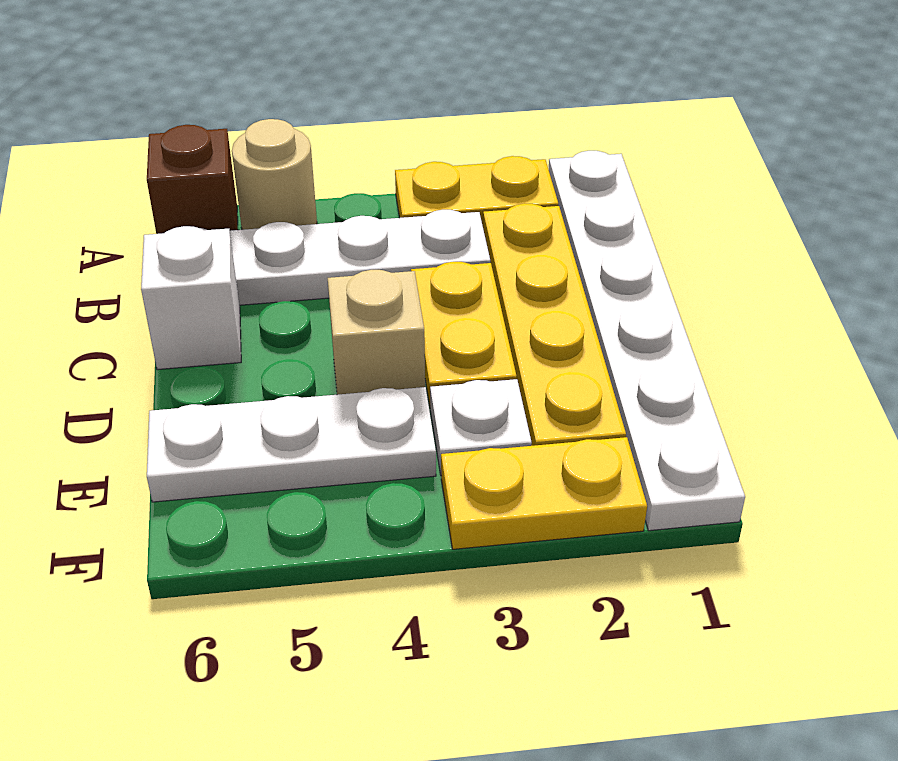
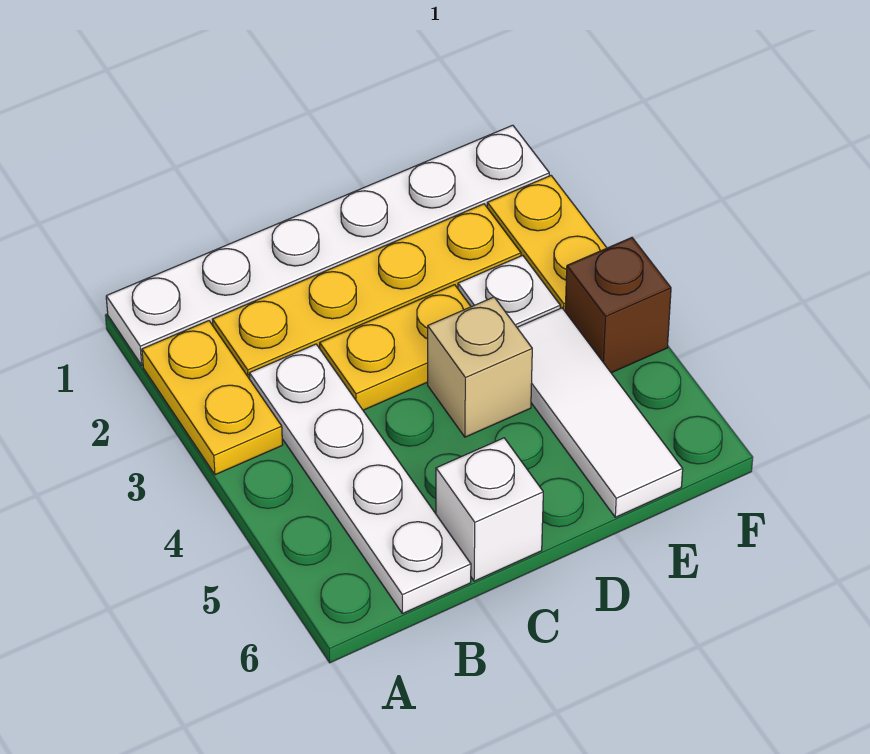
tan 1x1 round brick [232,119,317,230] -> none
brown 1x1 brick [147,125,238,234] -> brown 1x1 brick moved to [565,238,671,373]
white 1x3 plate [147,387,436,502] -> white 1x3 tile [517,308,683,517]

